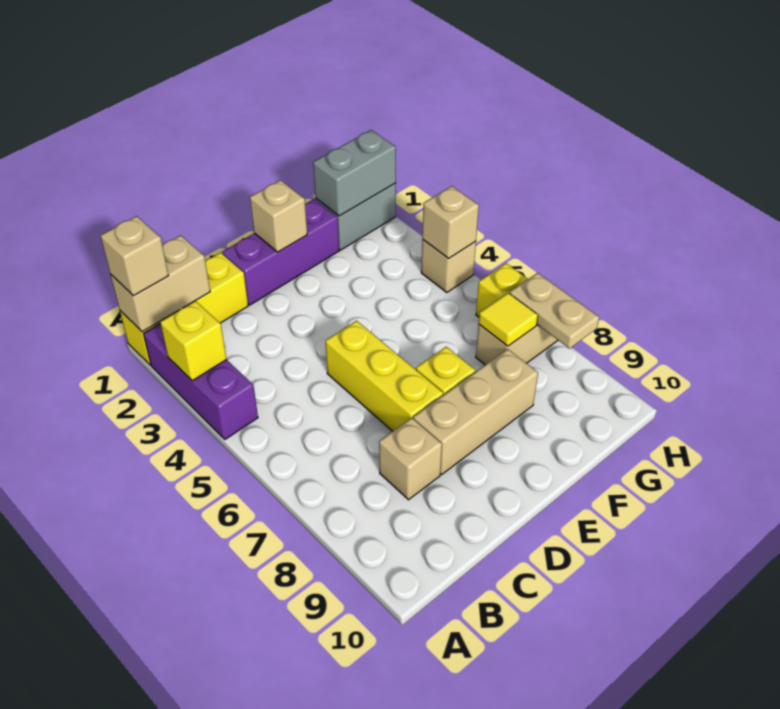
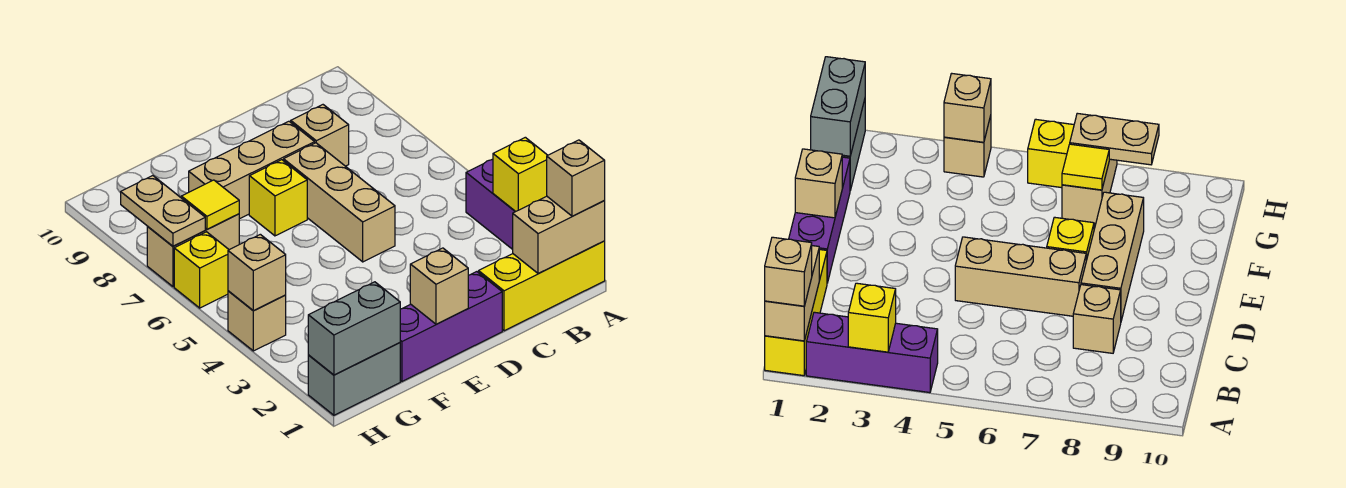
yellow 1x3 brick [325,321,443,431] -> tan 1x3 brick [284,143,395,262]

